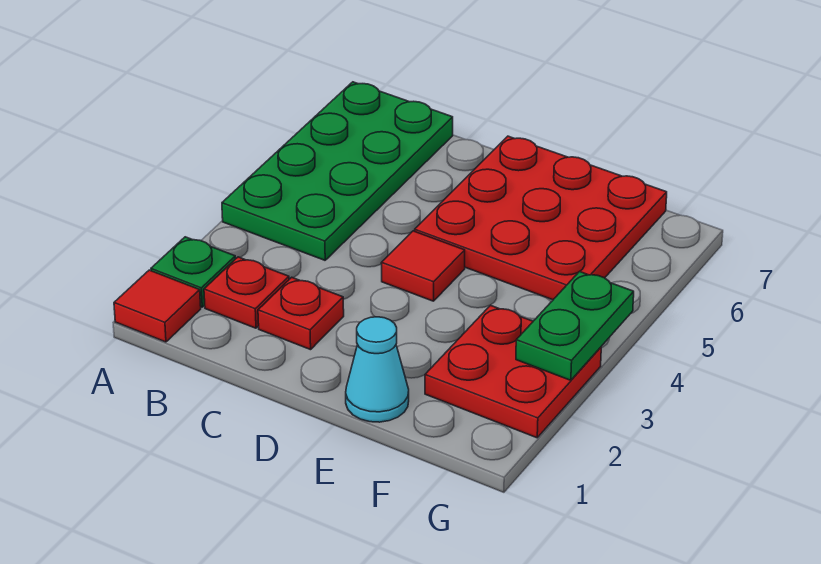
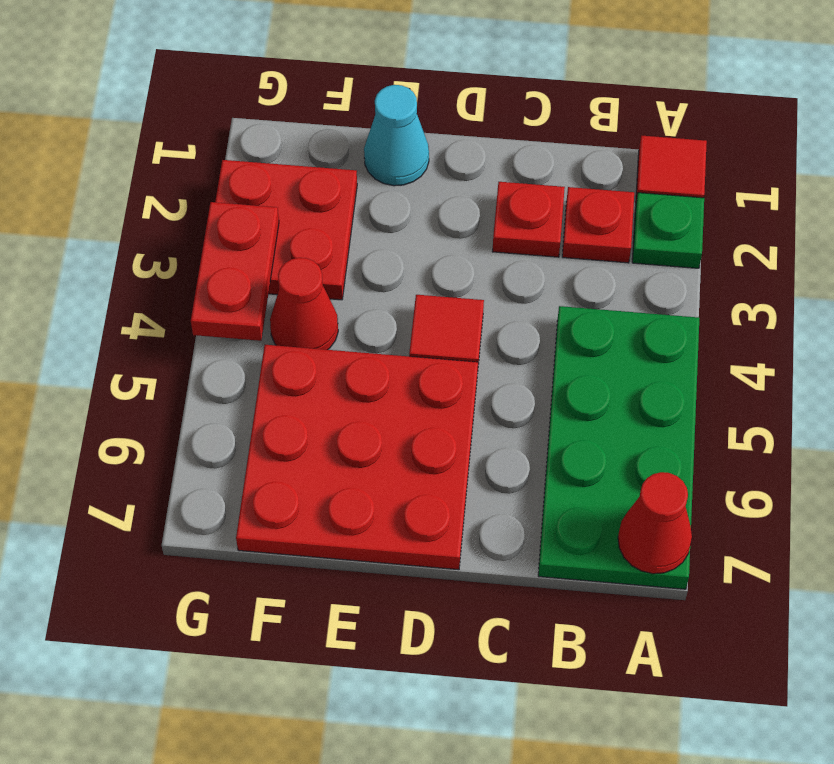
none -> red 1x1 cone [618,472,692,574]
none -> red 1x1 cone [270,258,338,350]
green 1x2 plate [516,271,634,380] -> red 1x2 plate [191,202,279,341]

